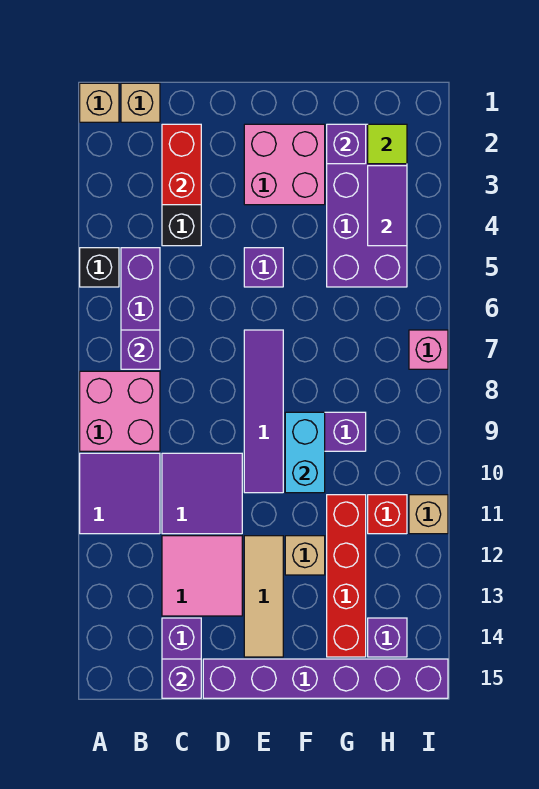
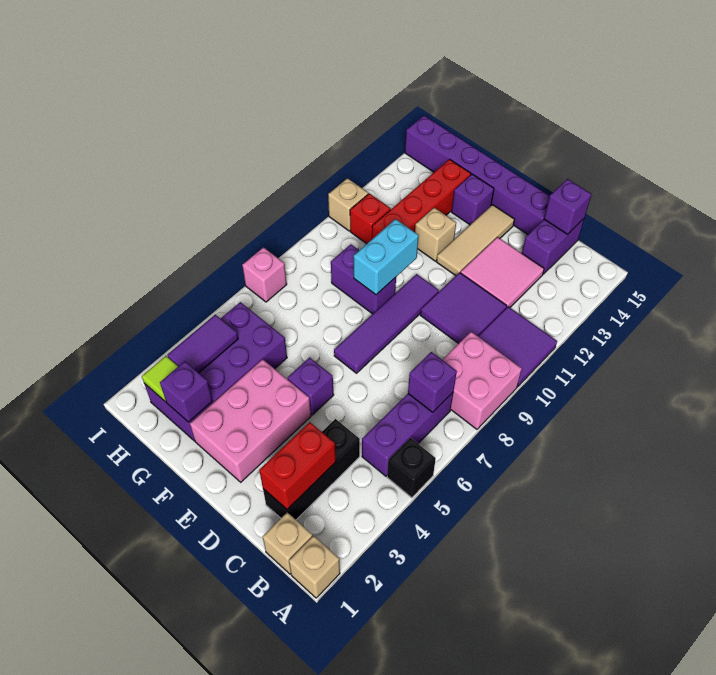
pink 2x2 brick [244,124,325,205] -> pink 2x3 brick [190,359,311,482]
purple 1x1 brick [368,618,407,657] -> purple 1x1 brick moved to [452,174,494,225]

